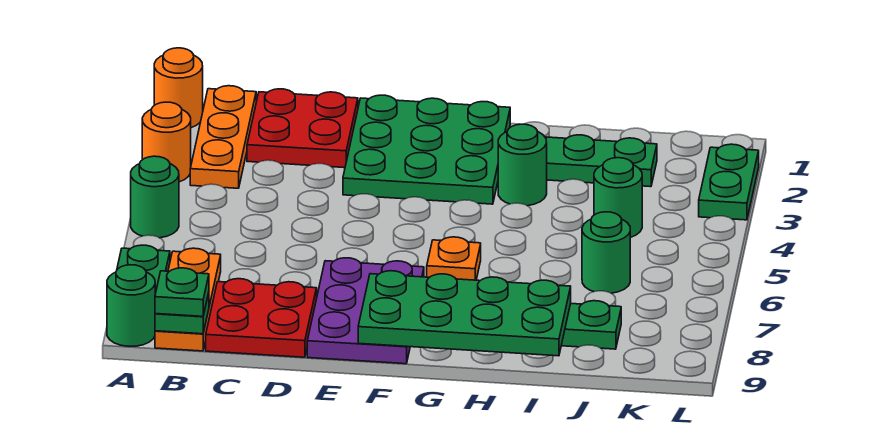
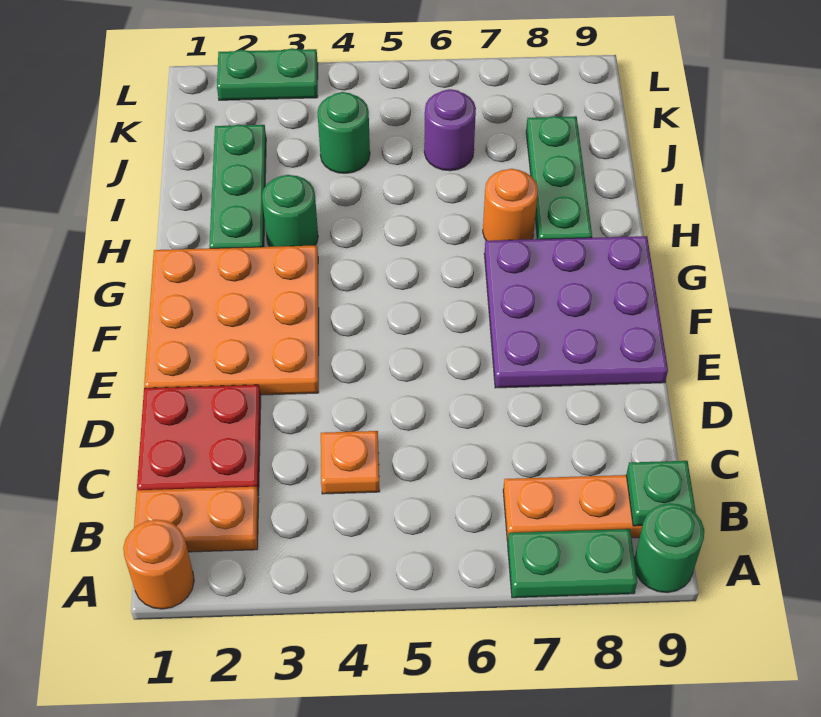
orange 1x1 round brick [142,102,191,182] -> orange 1x1 round brick moved to [483,169,538,241]
green 1x1 round brick [131,156,179,238] -> none
orange 1x3 plate [190,86,256,188] -> orange 1x2 plate [134,487,259,552]
green 1x1 plate [155,268,209,316] -> none
red 2x2 plate [206,279,317,357] -> none
green 3x3 plate [343,95,510,204] -> orange 3x3 plate [144,245,319,395]
purple 2x3 plate [307,258,424,364] -> purple 3x3 plate [484,236,668,388]
green 2x4 plate [358,271,571,356] -> none
orange 1x1 plate [427,237,481,280] -> orange 1x1 plate moved to [321,431,380,494]
green 1x1 round brick [582,212,630,293] -> purple 1x1 round brick [424,89,476,171]

